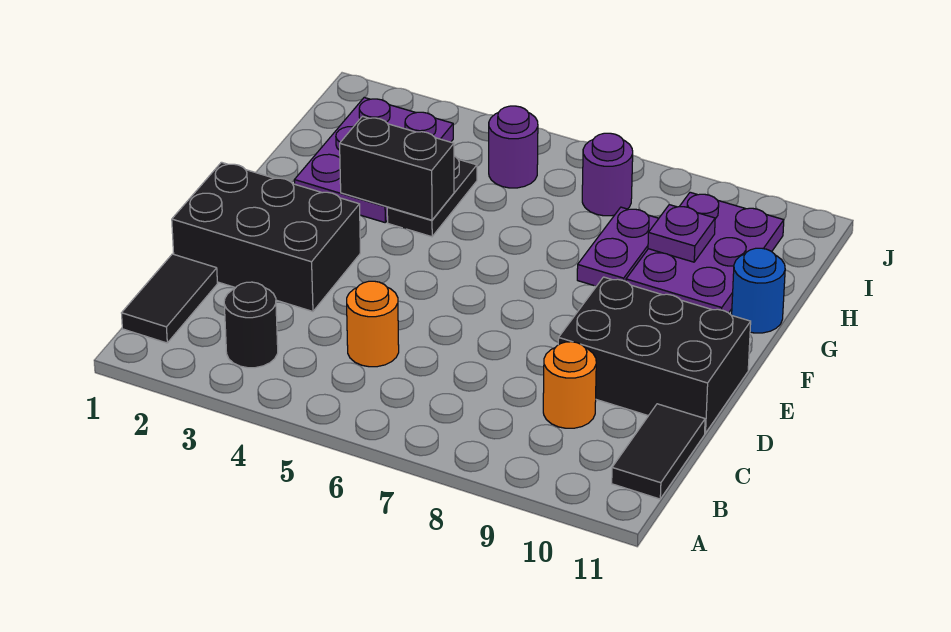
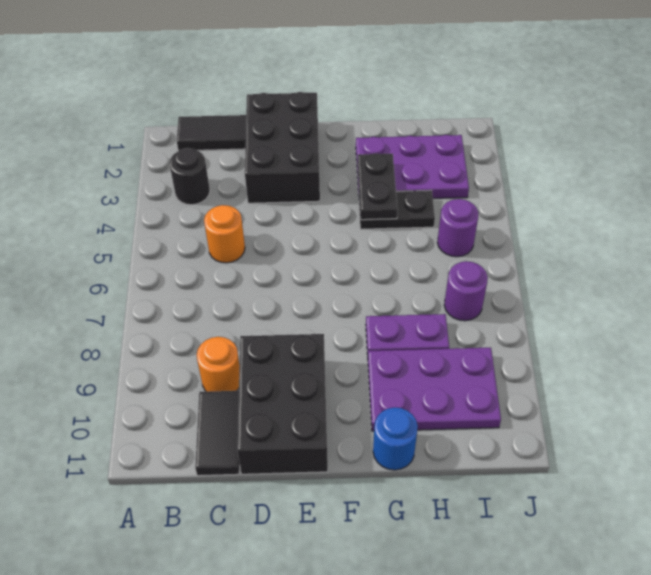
black 1x2 tile [612,404,705,499] -> black 1x2 tile turned to [195,391,240,476]
black 1x2 brick [340,117,454,220] -> black 1x2 plate [357,154,398,220]
purple 1x1 plate [648,205,715,262] -> none

